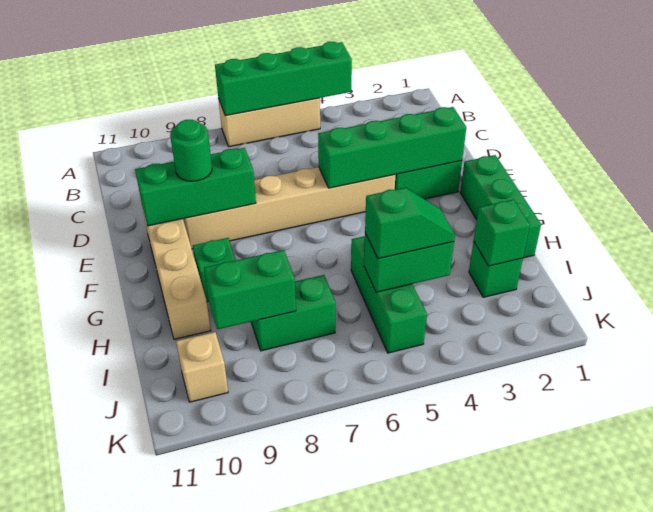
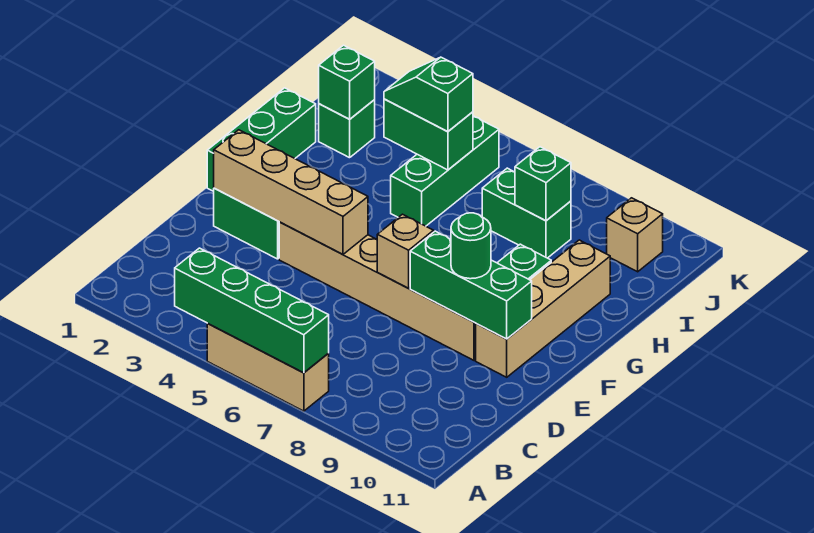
green 1x4 brick [318,107,466,188] -> tan 1x4 brick [214,130,368,254]
none -> tan 1x1 brick [377,214,434,288]
green 1x2 brick [204,250,296,329] -> green 1x1 brick [515,147,571,221]

